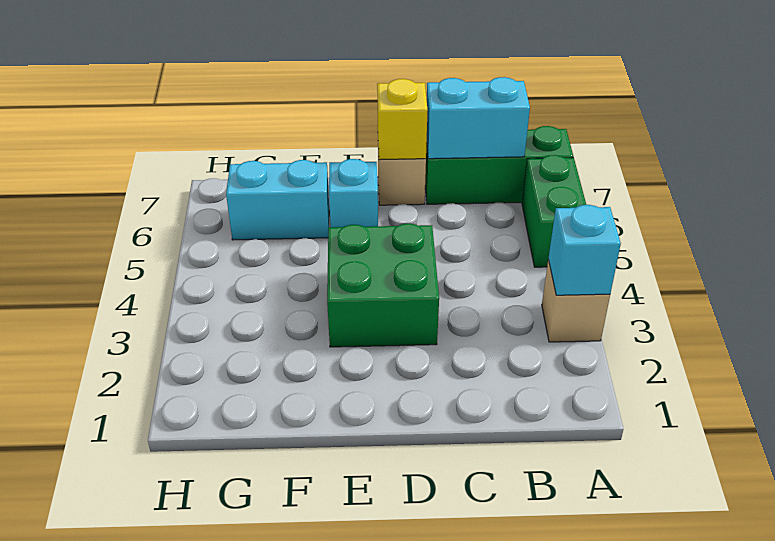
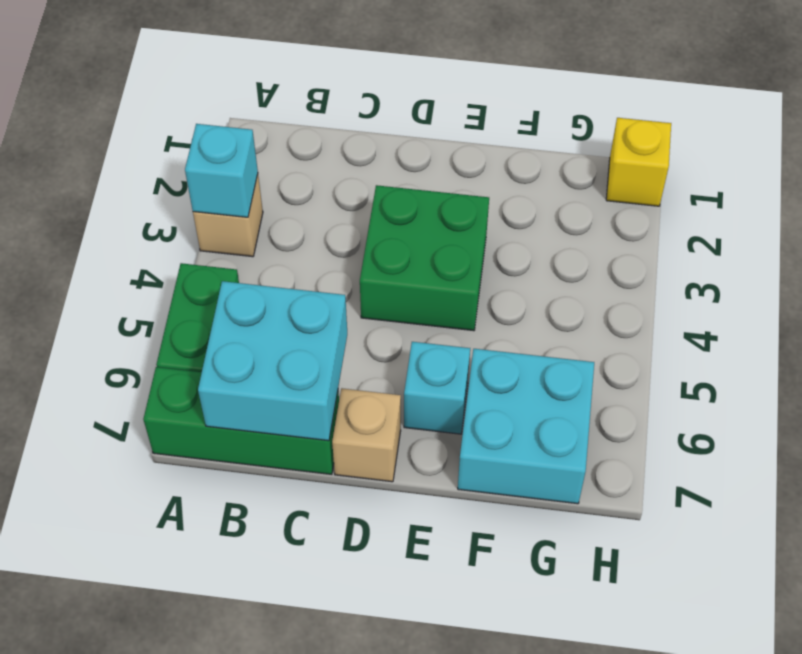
cyan 1x2 brick [427,77,530,159] -> cyan 2x2 brick [198,281,347,441]
yellow 1x1 brick [377,79,428,160] -> yellow 1x1 brick moved to [606,118,671,206]
cyan 1x2 brick [226,160,329,240] -> cyan 2x2 brick [458,349,594,504]

